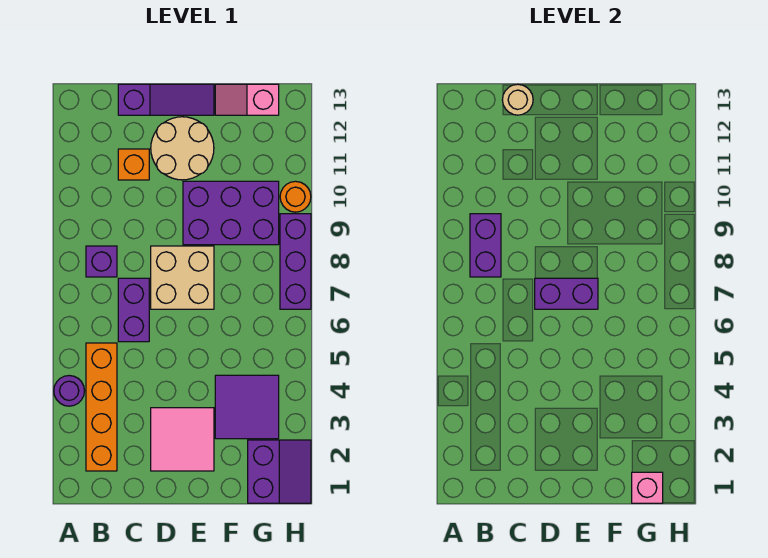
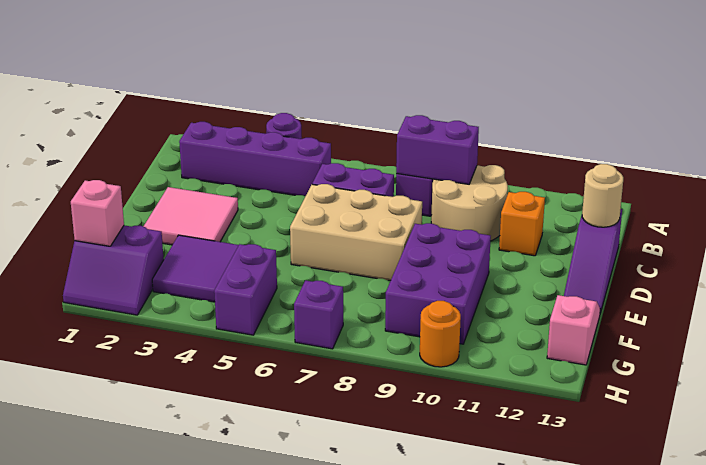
orange 1x4 brick [86,343,117,471] -> purple 1x4 brick [179,122,331,196]
tan 2x2 brick [151,246,214,309] -> tan 2x3 brick [290,184,422,281]
purple 1x2 brick [535,278,598,309] -> purple 1x2 brick moved to [214,244,277,335]
tan 2x2 round brick [151,117,214,180] -> tan 2x2 round brick moved to [431,165,508,241]
purple 1x3 brick [280,214,311,309] -> purple 1x1 brick [294,280,343,349]

